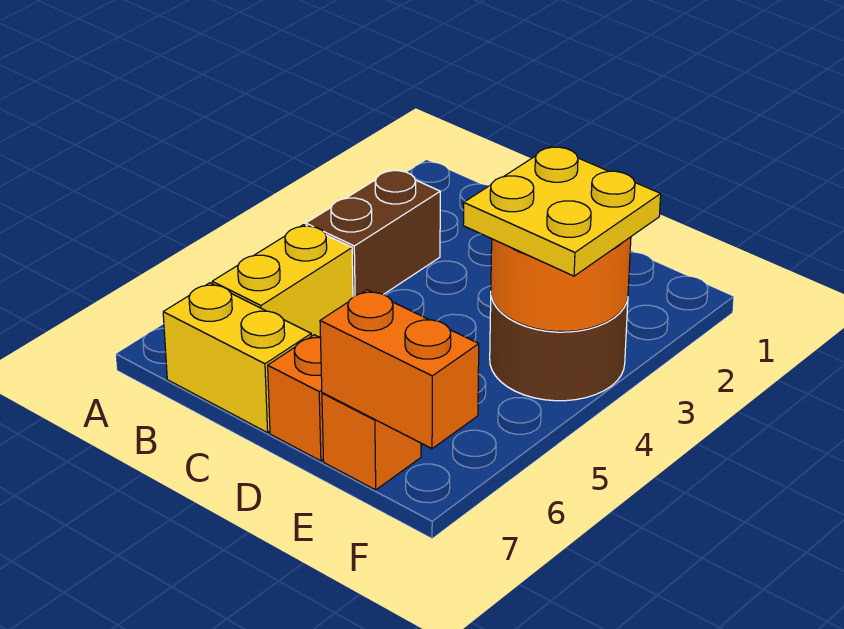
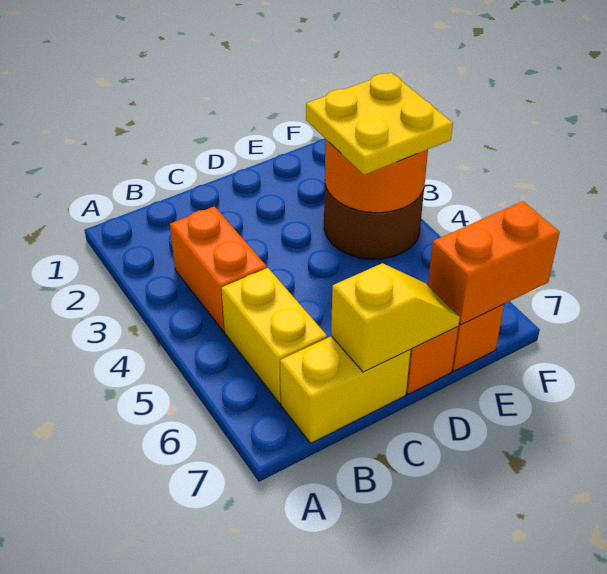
brown 1x2 brick [306,170,440,297] -> orange 1x2 brick [170,206,267,332]
none -> yellow 1x2 slope [331,263,460,372]

